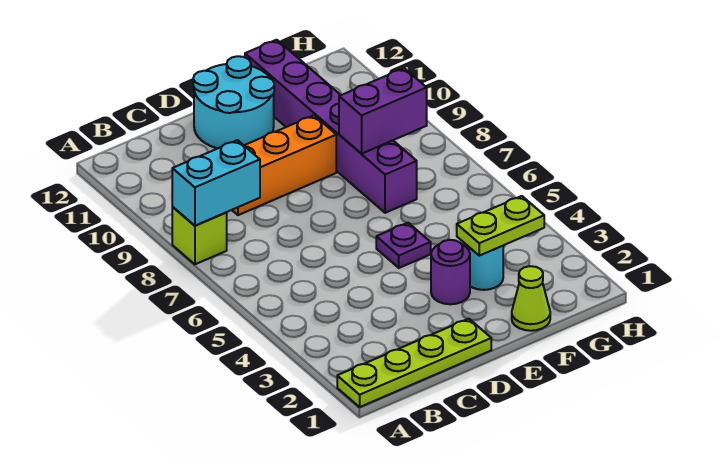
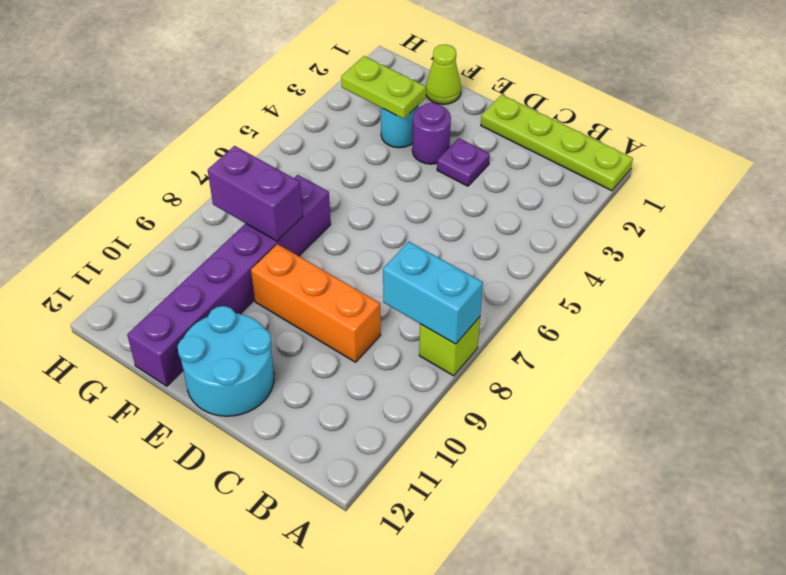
purple 1x1 plate [376,223,431,268] -> purple 1x1 plate moved to [437,138,490,186]

